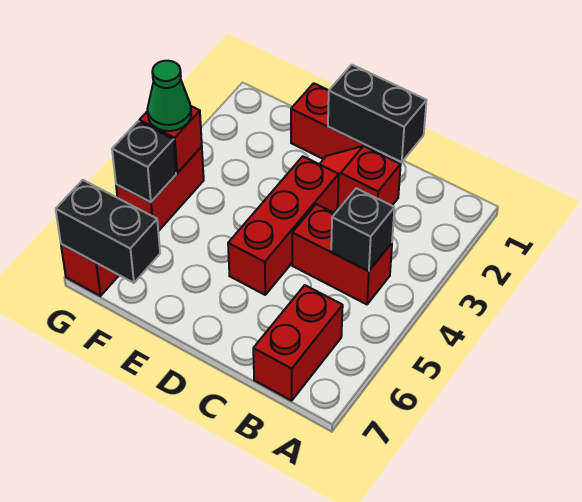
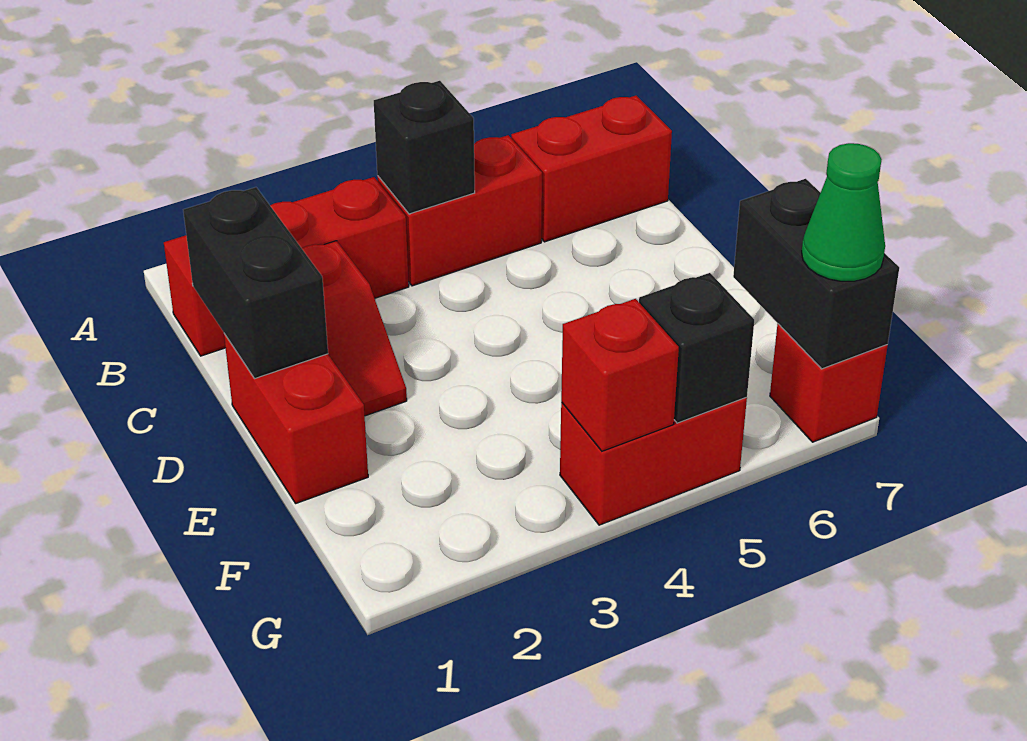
red 1x2 brick [292,204,392,304] -> red 1x2 brick turned to [377,135,542,286]
red 1x3 brick [228,156,339,295] -> red 1x3 brick moved to [164,177,409,356]
green 1x1 cone [147,61,191,131] -> green 1x1 cone moved to [802,143,885,281]

